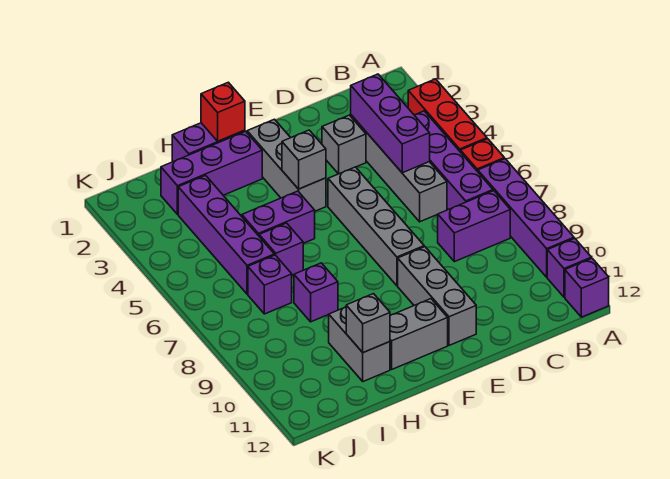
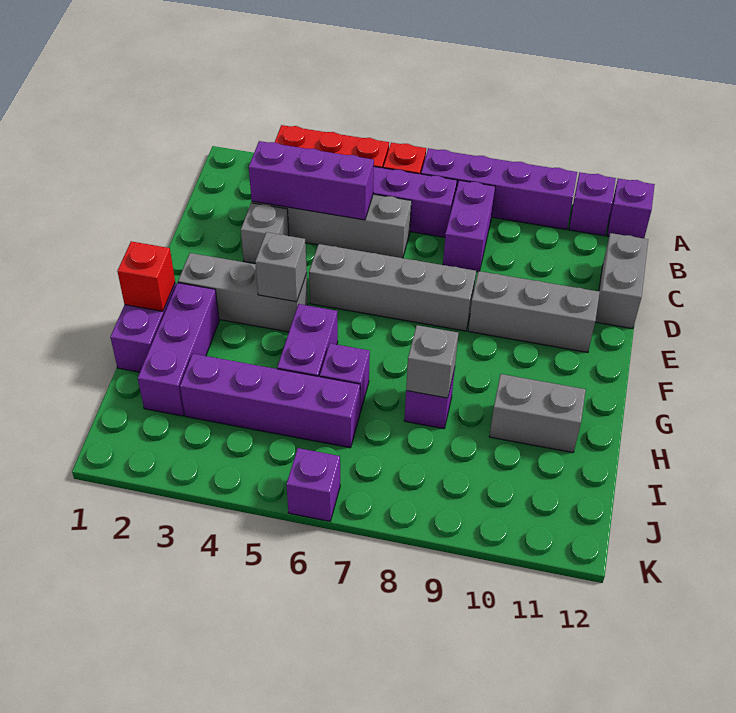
grey 1x2 brick [390,299,448,369] -> grey 1x2 brick moved to [595,233,648,329]
grey 1x1 brick [346,294,390,353] -> grey 1x1 brick moved to [406,325,458,398]
purple 1x1 brick [248,255,292,314] -> purple 1x1 brick moved to [286,448,340,521]

